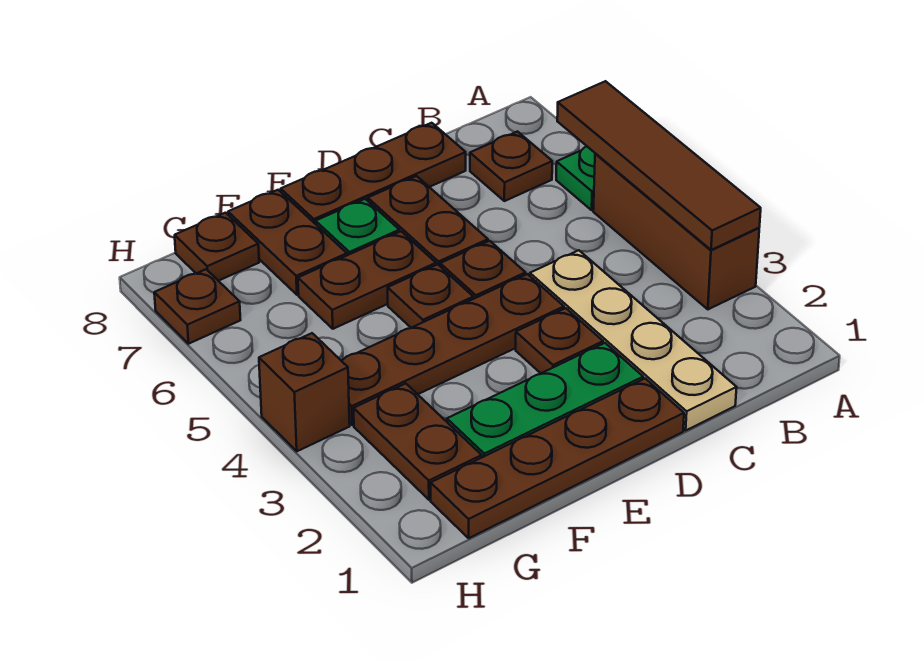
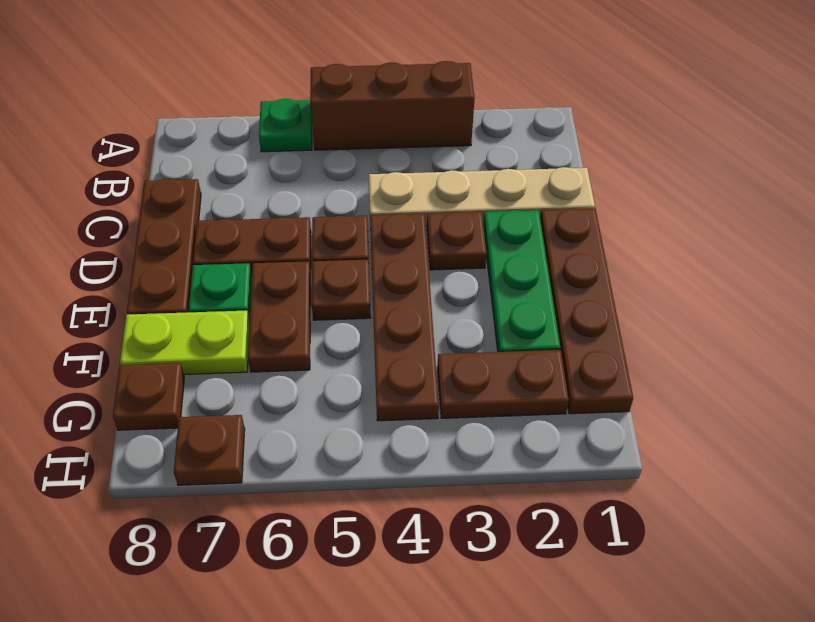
brown 1x4 tile [557,81,761,250] -> none
brown 1x1 plate [470,132,552,201] -> none
brown 1x2 plate [228,190,347,295] -> lime 1x2 plate [120,311,250,375]
brown 1x1 brick [259,333,350,451] -> none

